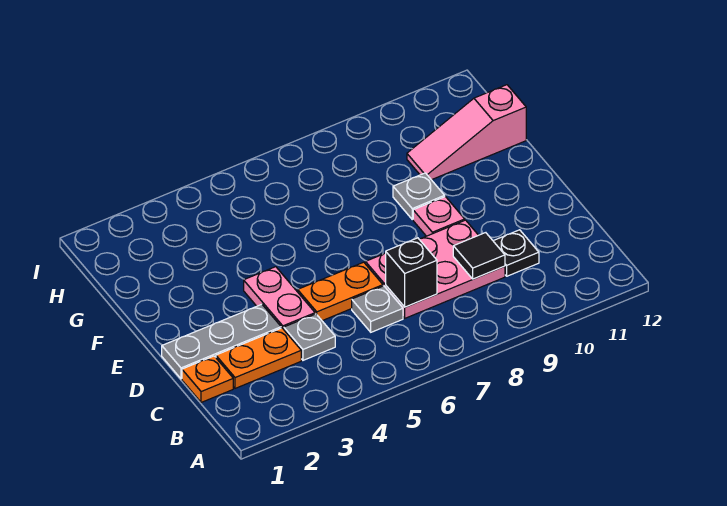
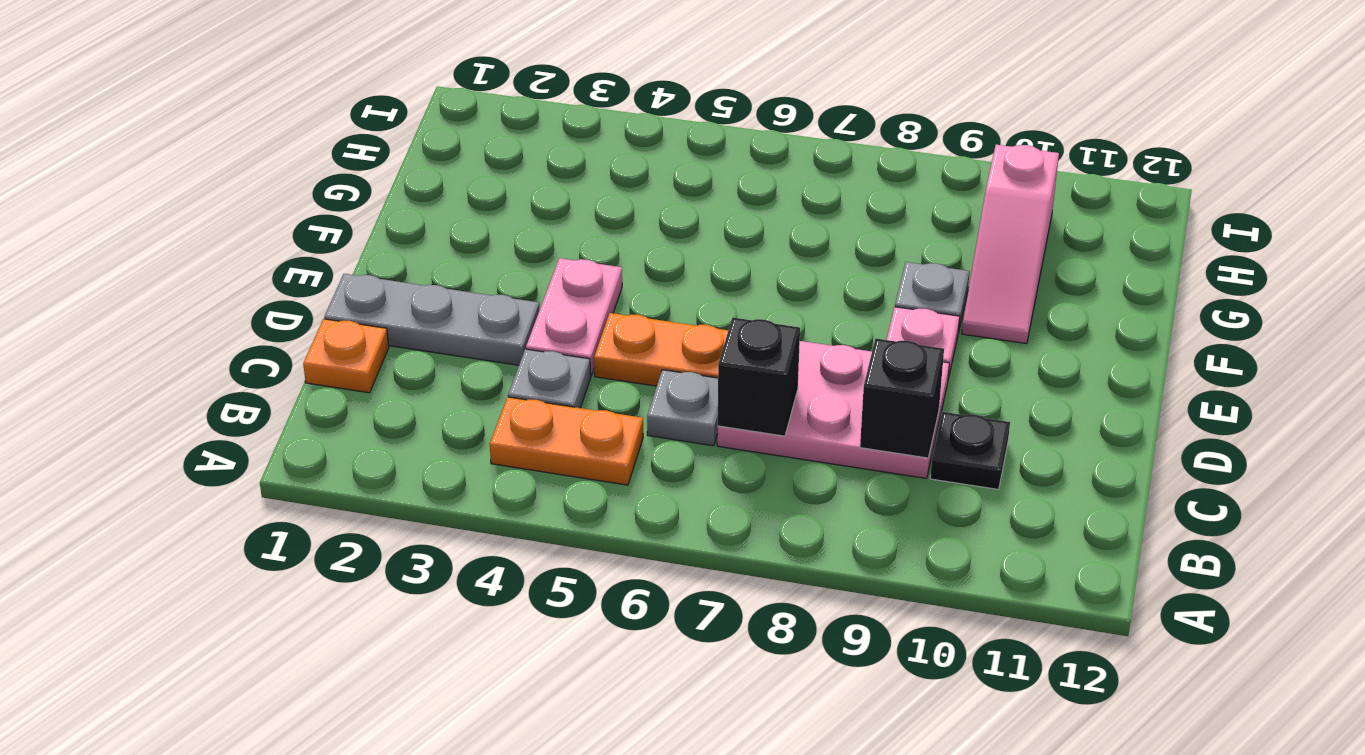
orange 1x2 plate [216,328,301,388] -> orange 1x2 plate moved to [490,397,643,485]
black 1x1 tile [453,233,505,279] -> black 1x1 brick [860,339,944,458]
pink 1x3 slope [407,85,526,180] -> pink 1x3 slope turned to [962,145,1059,344]

